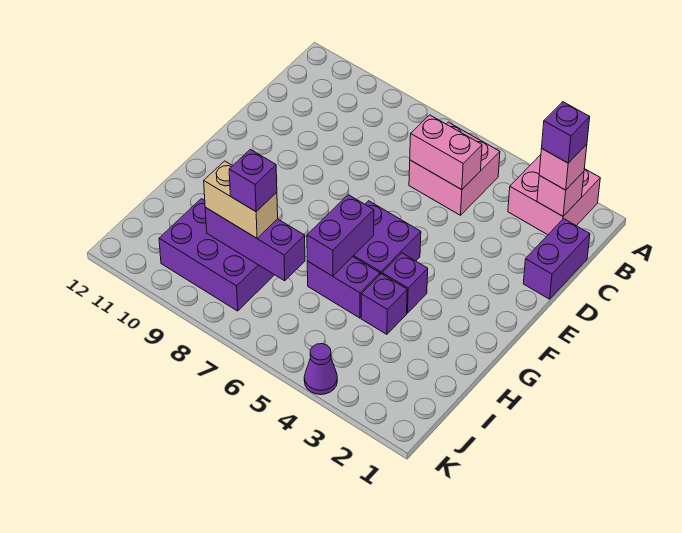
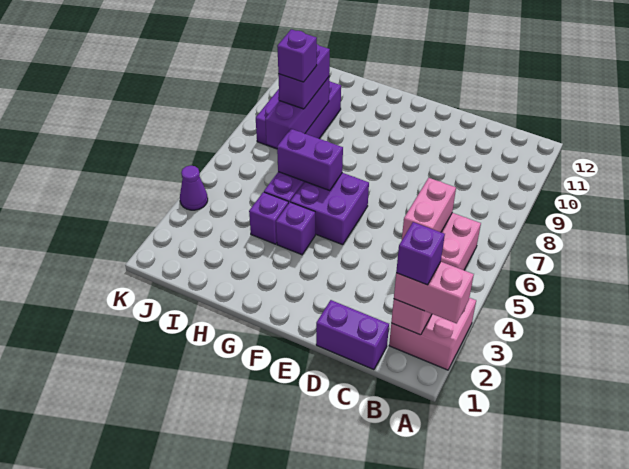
pink 1x1 brick [539,144,587,190] -> pink 1x2 brick [394,262,474,323]
tan 1x2 brick [204,161,278,238] -> purple 1x2 brick [278,44,330,109]

